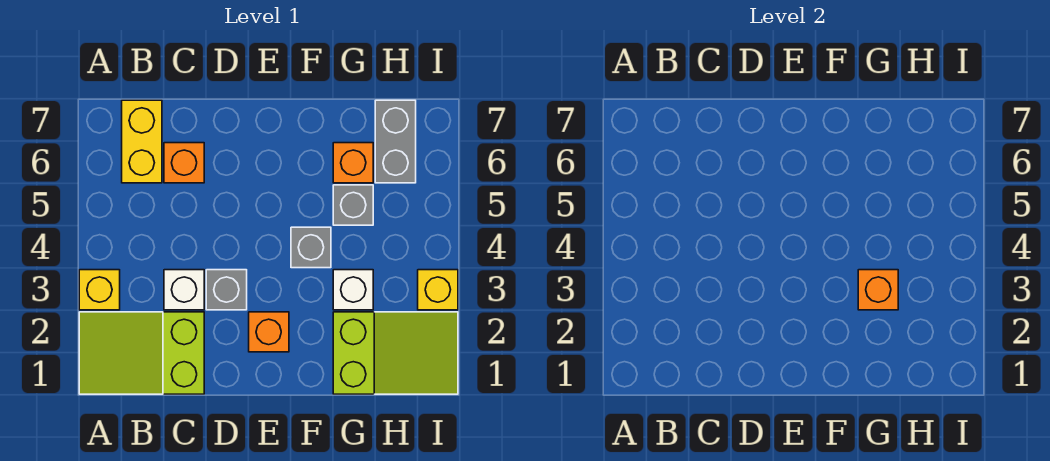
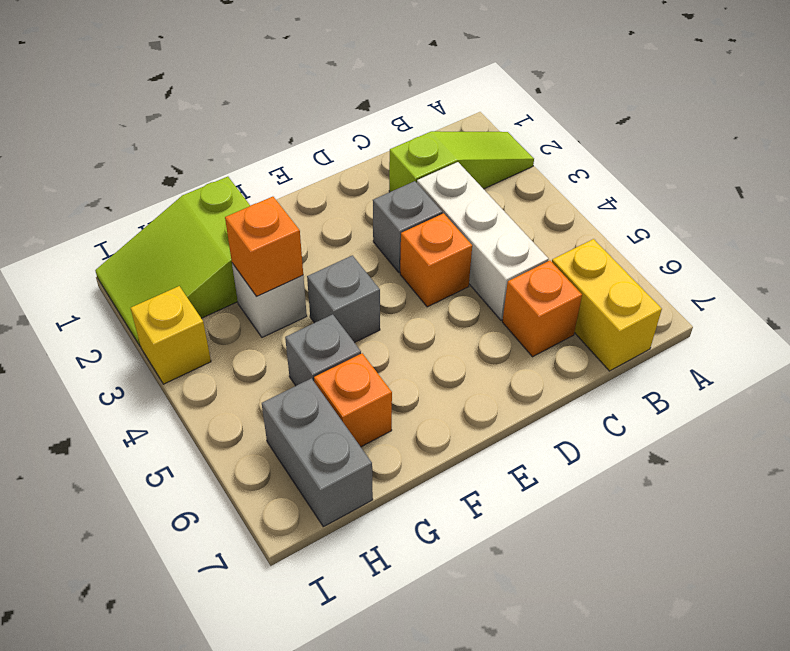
lime 2x3 slope [79,312,204,394] -> lime 1x3 slope [389,131,534,192]
yellow 1x1 brick [79,270,120,310] -> none
white 1x1 brick [164,270,204,310] -> white 1x3 brick [417,162,548,320]
orange 1x1 brick [249,312,289,352] -> orange 1x1 brick moved to [400,213,472,307]

